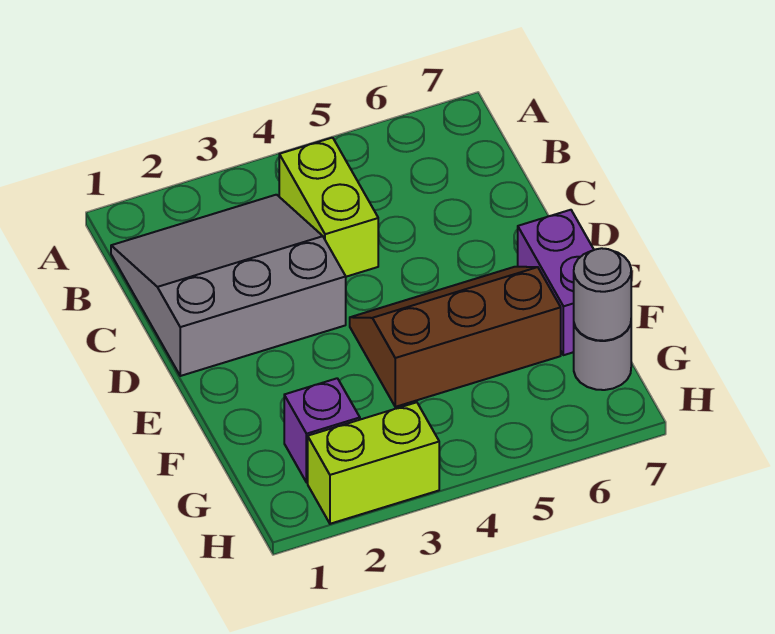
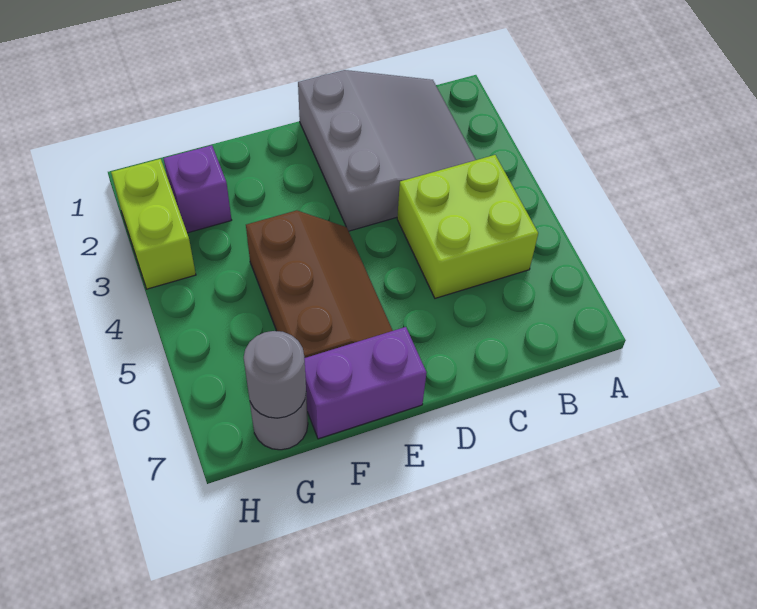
lime 1x2 brick [279,138,378,277] -> lime 2x2 brick [397,155,538,298]

